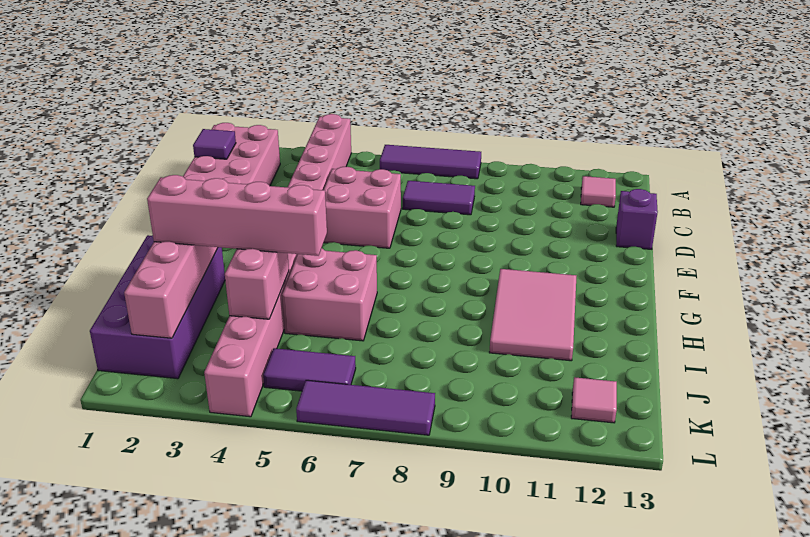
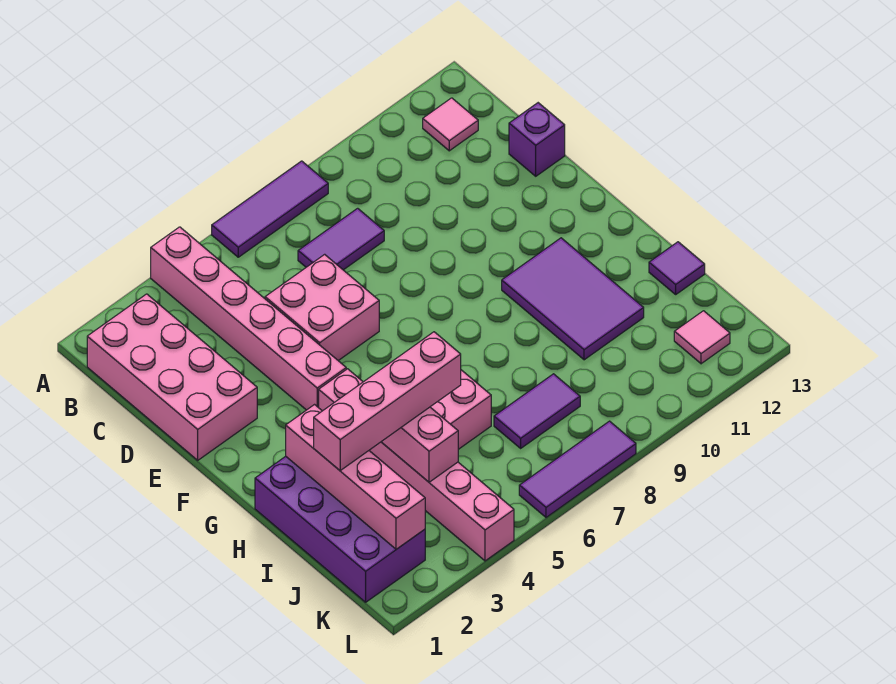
purple 1x1 tile [193,129,236,159] -> purple 1x1 tile moved to [649,242,705,294]
pink 2x3 tile [489,269,576,361] -> purple 2x3 tile [502,238,644,360]
purple 1x2 tile [263,348,356,391] -> purple 1x2 tile moved to [494,374,580,448]

